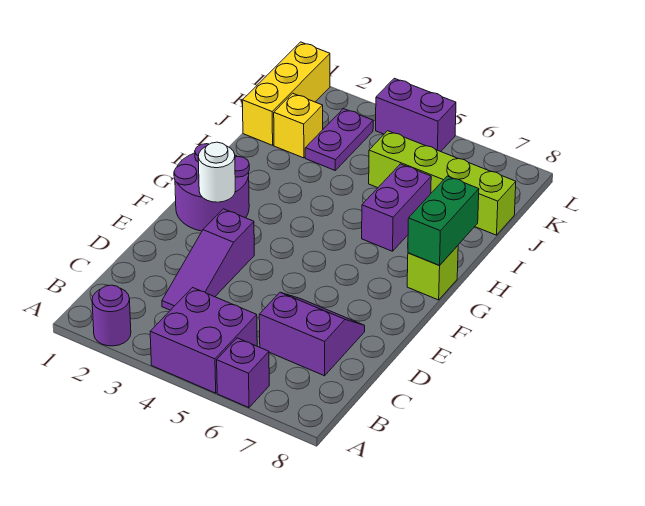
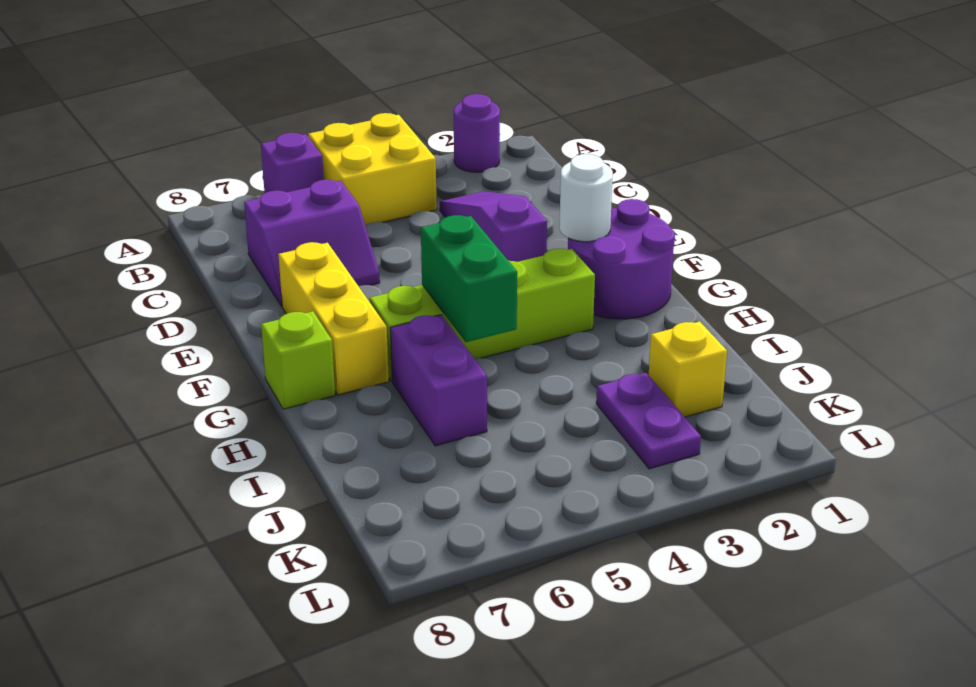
purple 2x2 brick [150,288,257,393] -> yellow 2x2 brick [308,113,437,225]
green 1x2 brick [408,176,479,266] -> green 1x2 brick moved to [421,215,517,342]
yellow 1x3 brick [242,42,330,145] -> yellow 1x3 brick moved to [278,242,389,395]
lime 1x4 brick [369,131,516,235] -> lime 1x4 brick moved to [369,249,595,381]
purple 1x2 brick [376,78,456,152] -> none

